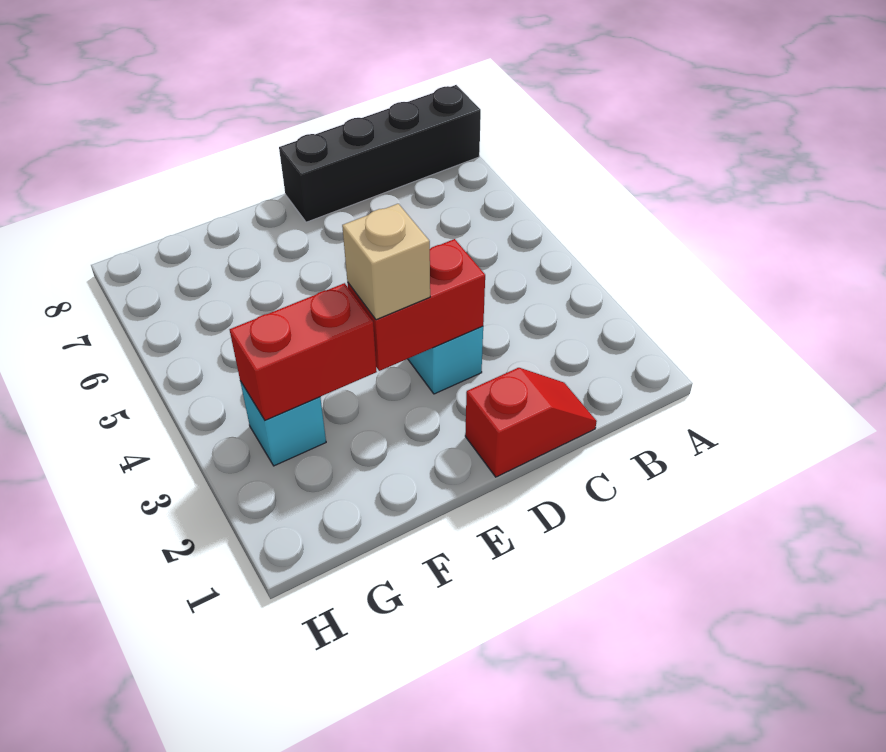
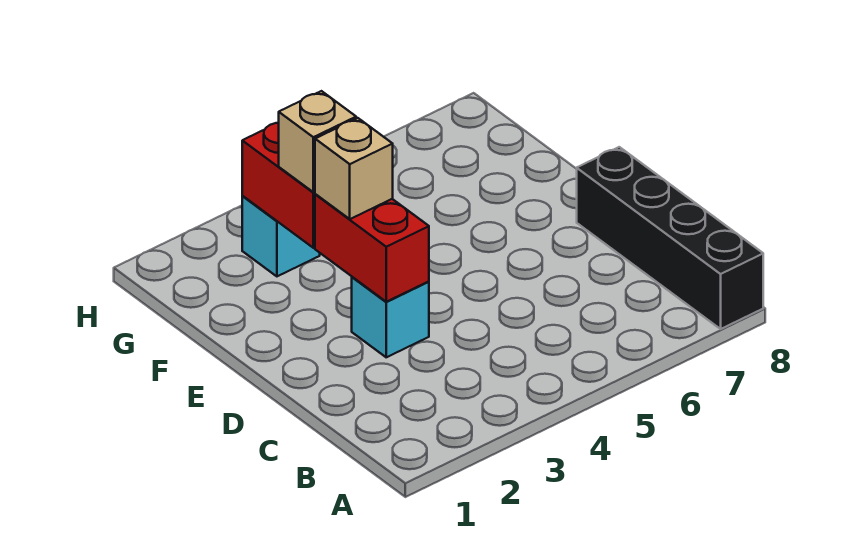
red 1x2 slope [465,368,597,477] -> none
none -> tan 1x1 brick [279,91,356,192]

